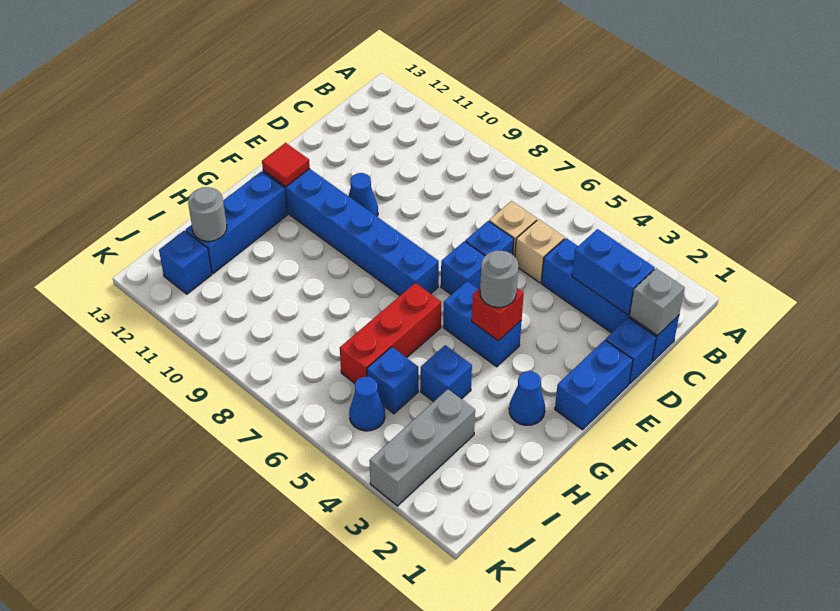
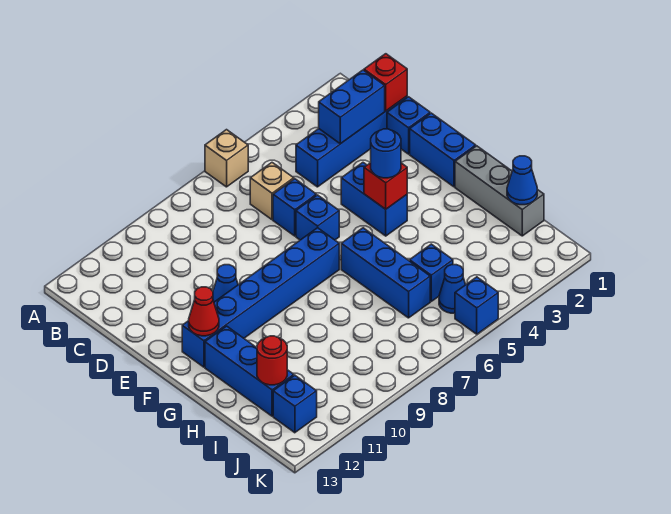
grey 1x1 brick [630,268,685,336] -> red 1x1 brick [364,54,407,111]
tan 1x1 brick [515,219,565,283] -> tan 1x1 brick moved to [205,130,248,187]
blue 1x2 brick [443,281,522,367] -> blue 1x2 brick turned to [341,163,407,236]
grey 1x1 round brick [480,251,518,307] -> blue 1x1 round brick [371,129,401,178]
red 1x1 tile [262,143,310,187] -> red 1x1 cone [189,287,219,336]
blue 1x1 cone [509,371,545,425] -> blue 1x1 cone moved to [507,156,537,205]
red 1x3 brick [340,283,441,383] -> blue 1x3 brick [341,228,430,318]
blue 1x1 brick [421,345,472,402] -> blue 1x1 brick moved to [455,277,498,334]
grey 1x3 brick [369,389,475,506] -> grey 1x3 brick moved to [455,146,544,236]
grey 1x1 round brick [188,187,227,241] -> red 1x1 round brick [257,336,287,385]

